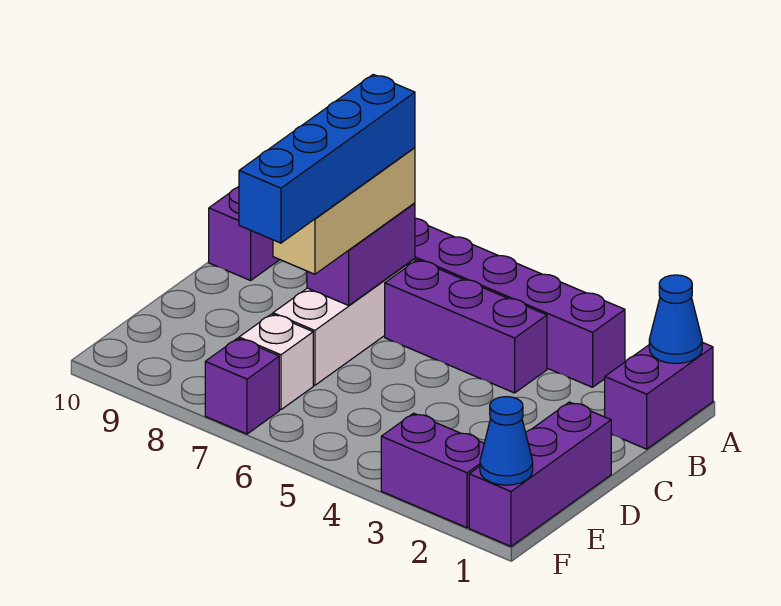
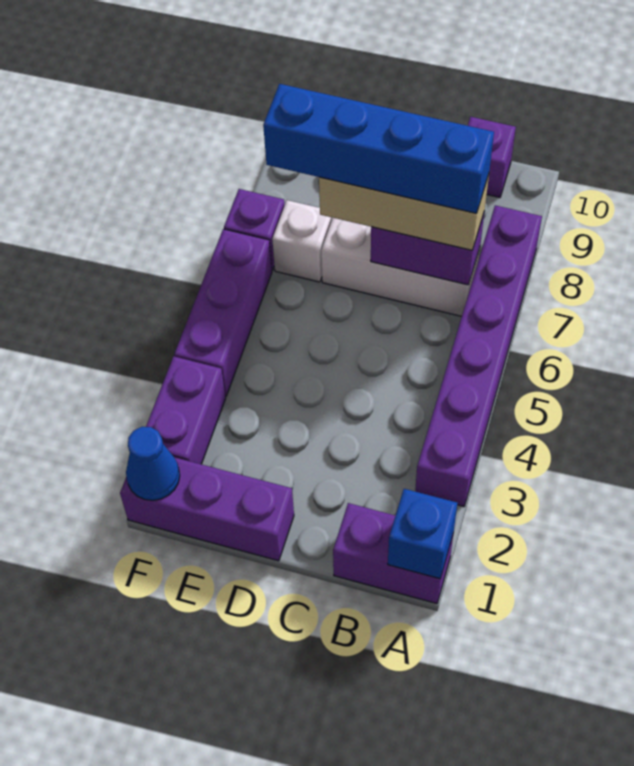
blue 1x1 cone [649,275,702,364] -> blue 1x1 brick [388,489,457,579]
purple 1x3 brick [385,260,547,393] -> purple 1x3 brick moved to [174,229,272,396]

